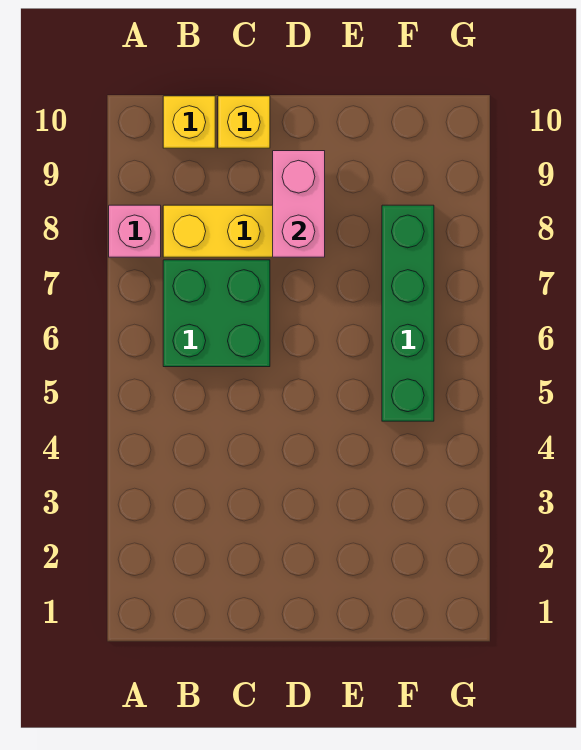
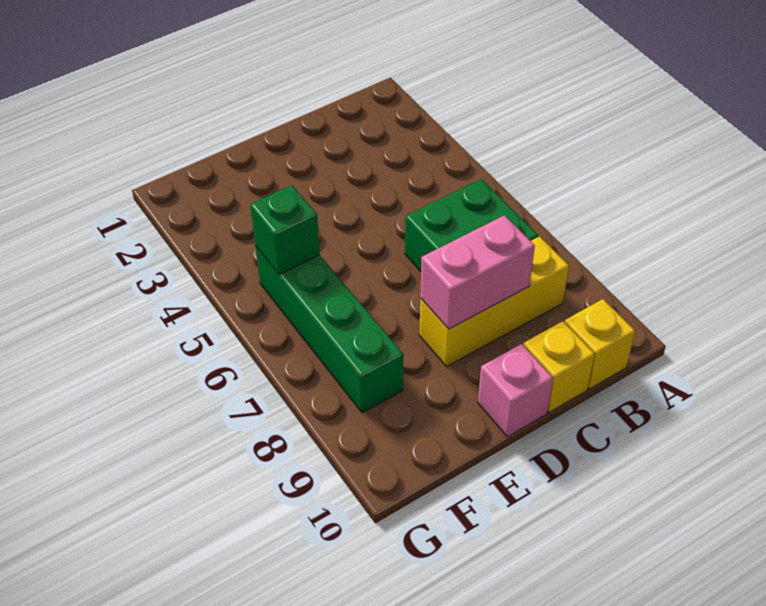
pink 1x1 brick [109,205,161,257] -> pink 1x1 brick moved to [478,344,553,437]
pink 1x2 brick [273,151,325,257] -> pink 1x2 brick turned to [420,215,535,329]
none -> green 1x1 brick [250,185,320,275]

